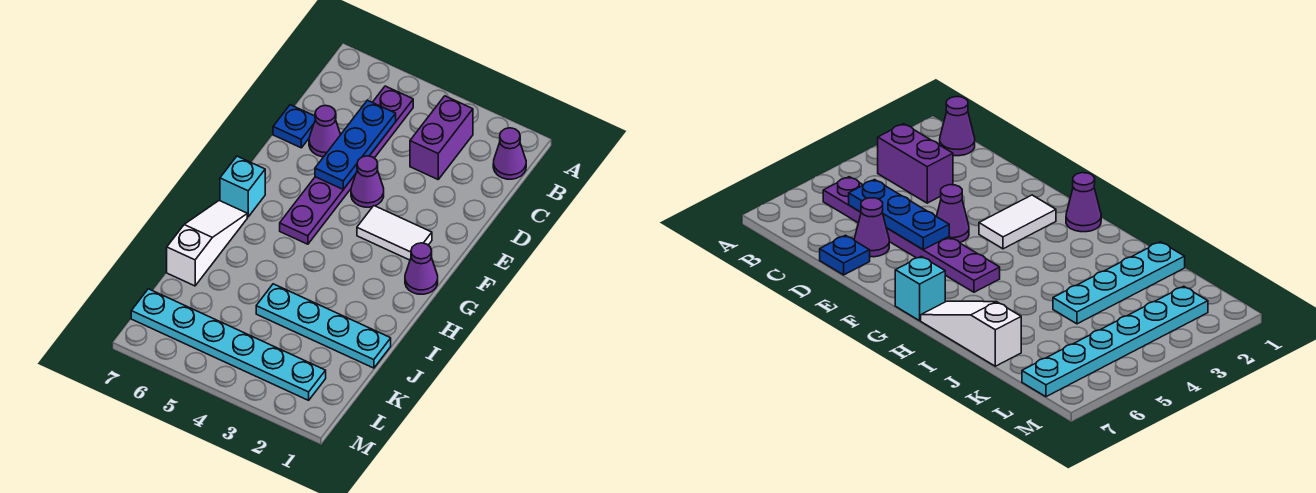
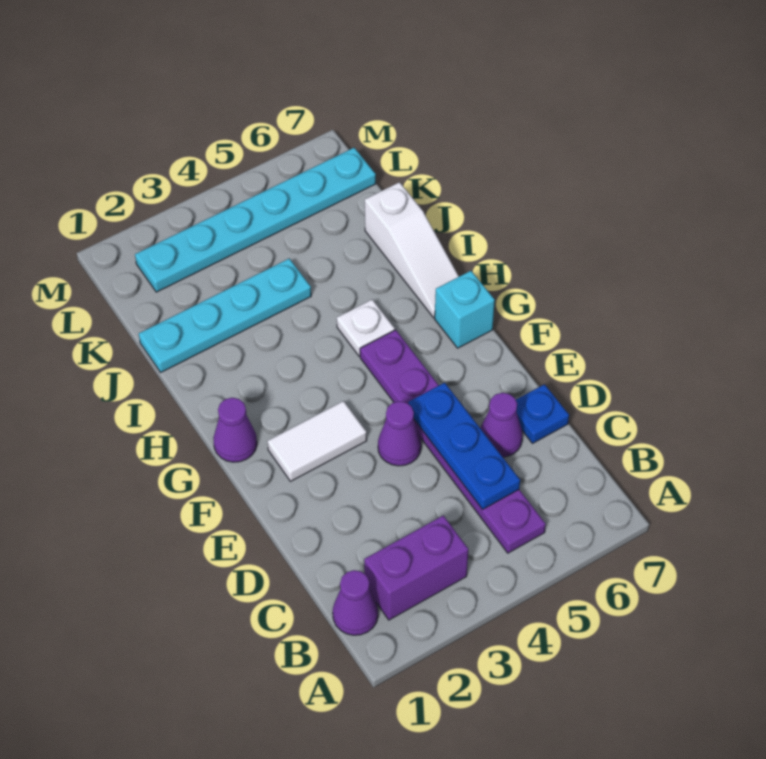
purple 1x2 brick [410,96,473,179] -> purple 1x2 brick turned to [364,516,468,620]
none -> white 1x1 plate [337,299,395,356]

